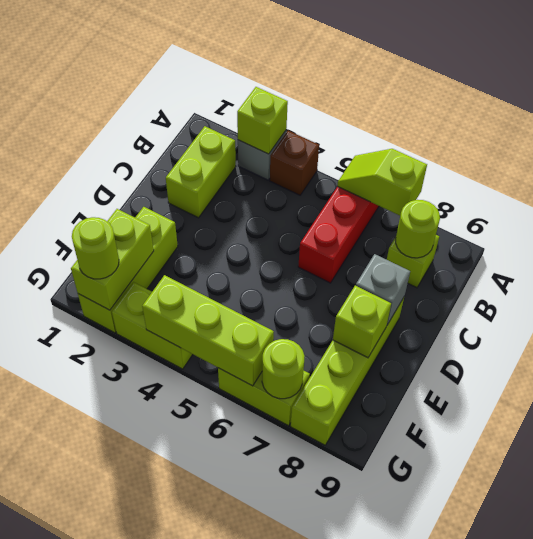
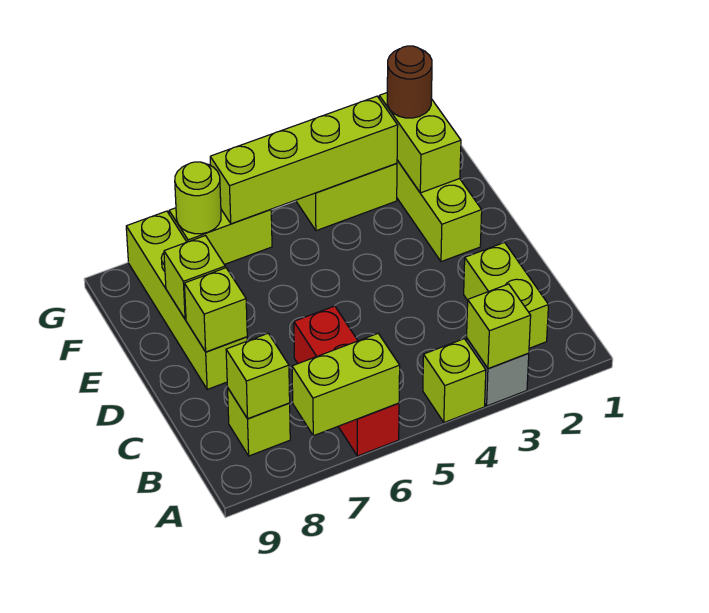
brown 1x1 brick [270,131,319,195] -> lime 1x1 brick [423,339,486,422]
lime 1x2 slope [337,149,427,216] -> lime 1x2 brick [292,334,400,436]
lime 1x1 round brick [396,200,440,258] -> lime 1x1 brick [226,333,290,419]
grey 1x1 brick [356,254,410,325] -> lime 1x1 brick [184,268,247,352]
lime 1x1 round brick [72,217,119,279] -> brown 1x1 round brick [387,46,432,118]
lime 1x3 brick [142,275,274,386] -> lime 1x4 brick [210,96,398,224]

